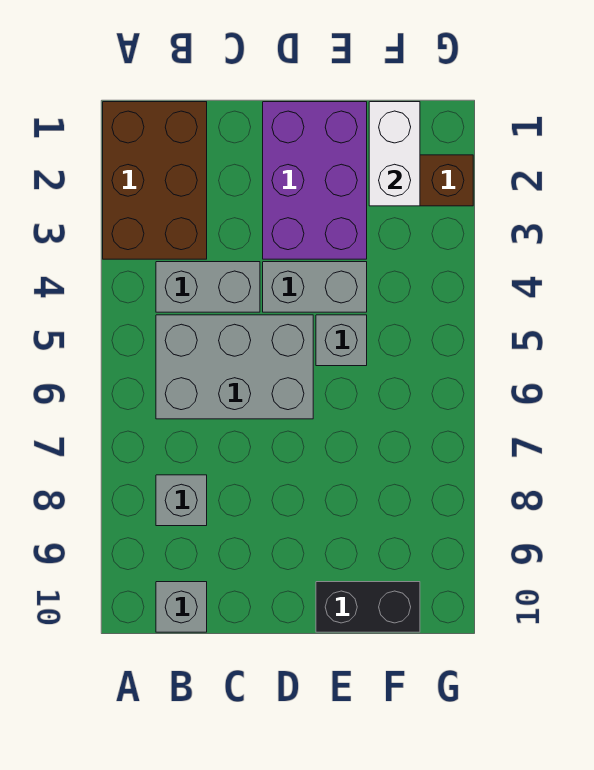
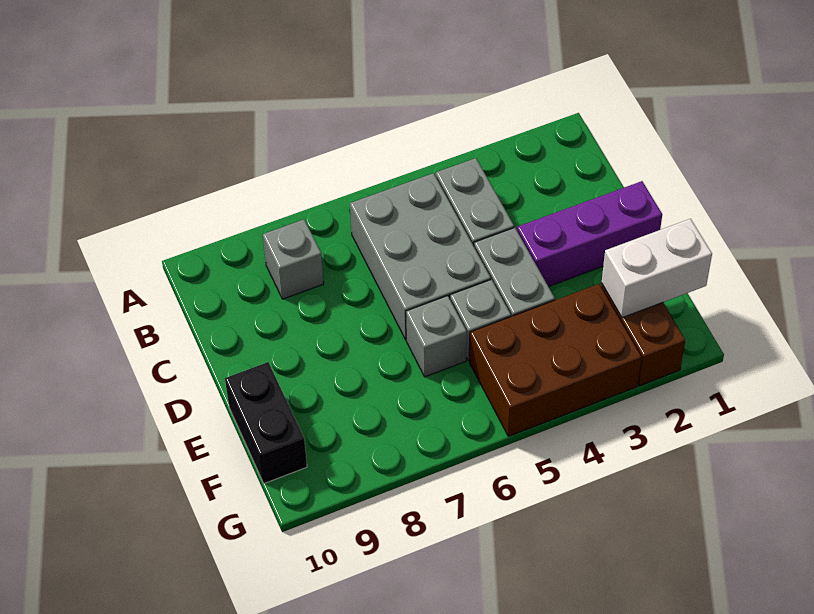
brown 2x3 brick [103,102,207,259] -> brown 2x3 brick moved to [469,284,642,436]
grey 1x1 brick [156,582,207,632] -> grey 1x1 brick moved to [406,296,467,377]
purple 2x3 brick [263,102,367,259] -> purple 1x3 brick [517,181,662,287]

